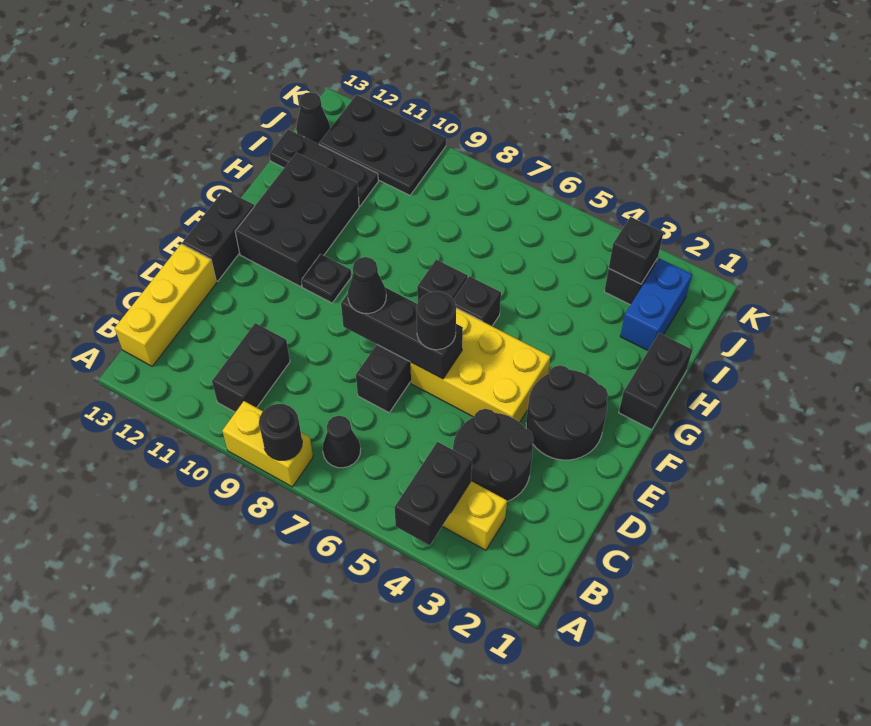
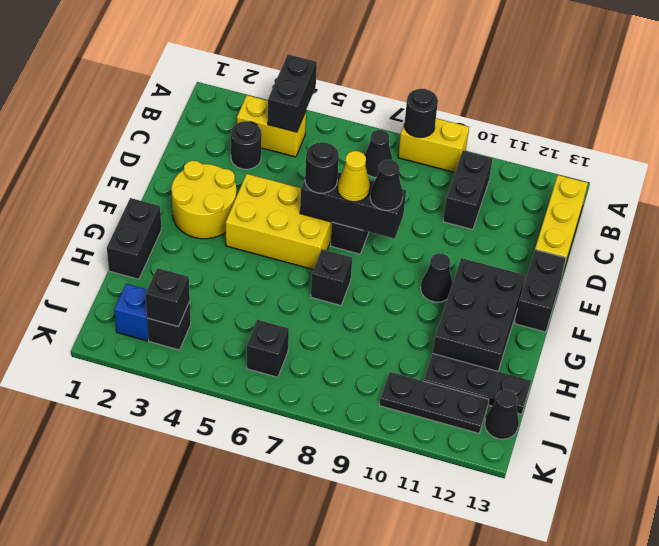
black 2x2 round brick [453,409,533,502] -> black 1x1 round brick [231,121,262,169]
black 2x2 round brick [526,365,608,460] -> yellow 2x2 round brick [171,161,236,239]
none -> yellow 1x1 cone [337,151,370,202]
black 1x1 plate [301,254,351,303] -> black 1x1 cone [421,253,453,302]
black 1x1 brick [453,276,501,326] -> black 1x1 brick moved to [247,320,289,377]
blue 1x2 brick [620,259,692,350] -> blue 1x1 brick [114,284,149,341]
black 2x3 plate [319,95,446,195] -> black 1x3 plate [380,372,489,433]

